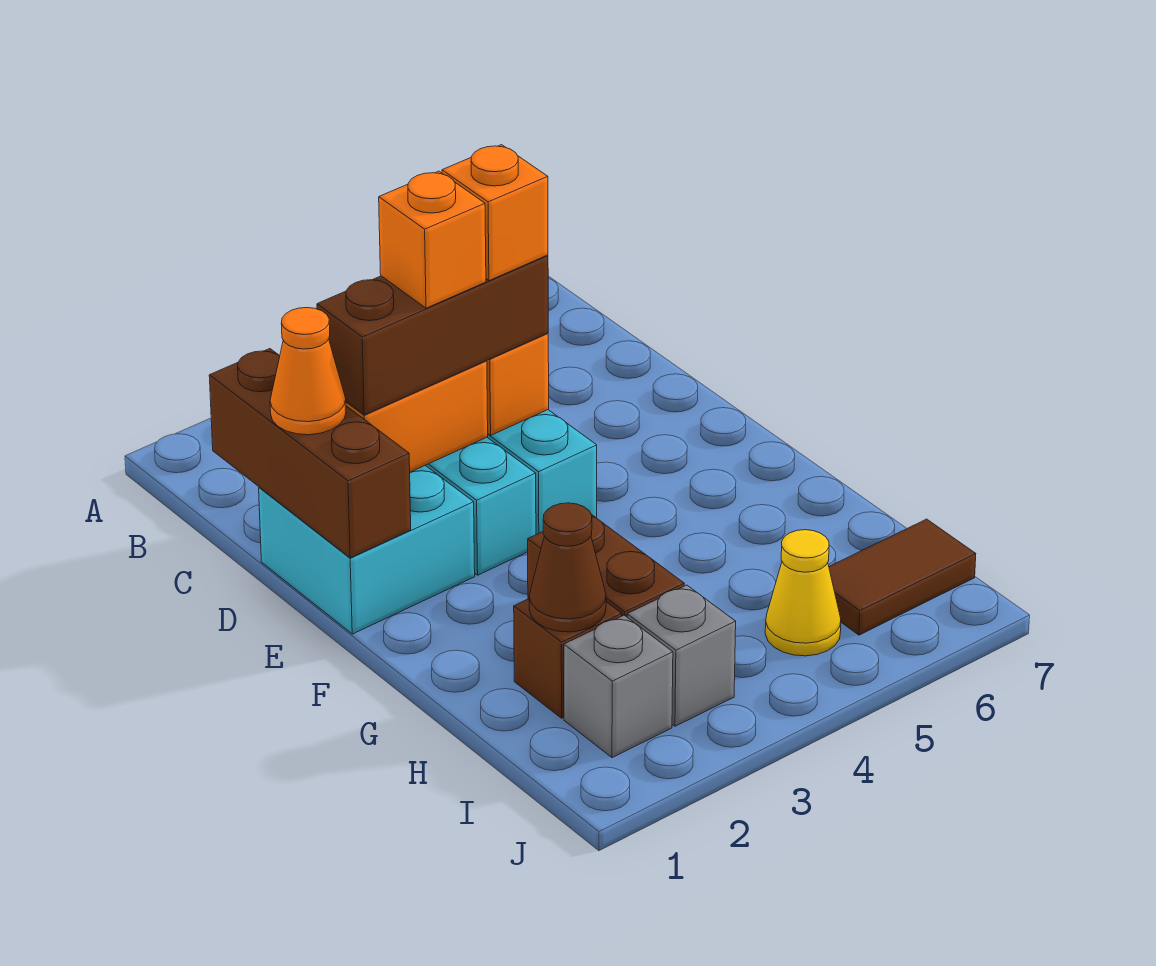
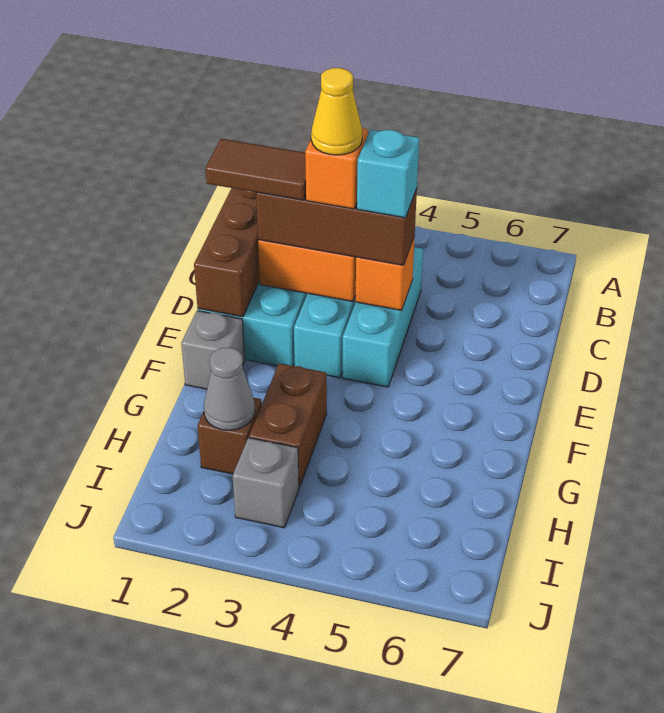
orange 1x1 cone [270,308,346,435] -> none
orange 1x1 brick [442,145,548,281] -> cyan 1x1 brick [357,130,419,218]
brown 1x1 cone [529,503,606,632] -> grey 1x1 cone [204,348,255,430]
grey 1x1 brick [564,615,673,758] -> grey 1x1 brick moved to [181,311,245,389]
yellow 1x1 cone [765,530,841,656] -> yellow 1x1 cone moved to [311,68,362,155]
brown 1x2 tile [829,519,976,635] -> brown 1x2 tile moved to [205,139,306,200]

